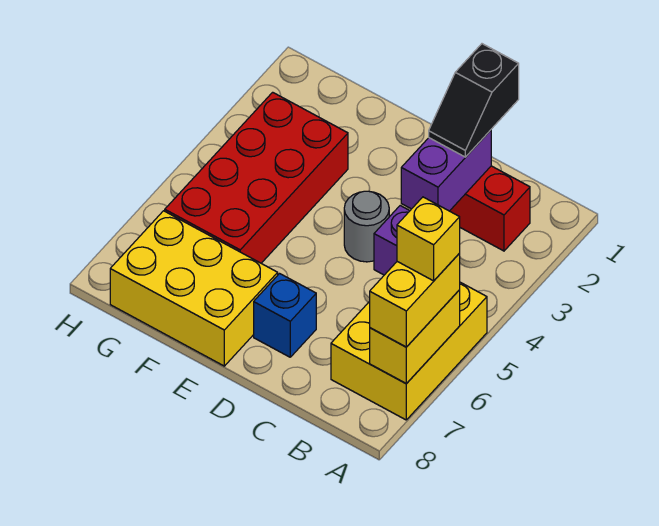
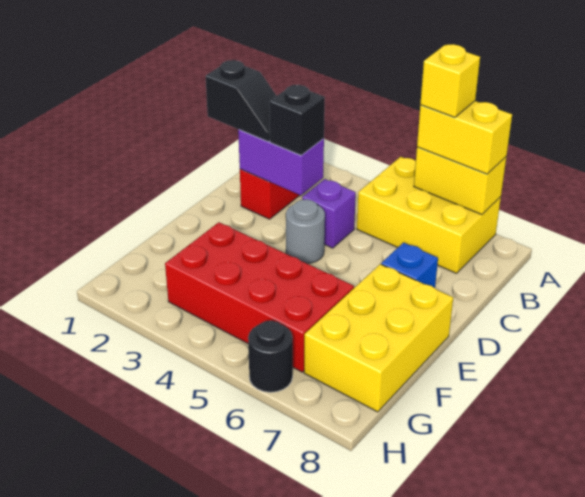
none -> black 1x1 brick [269,85,325,155]
none -> black 1x1 round brick [248,321,293,392]

